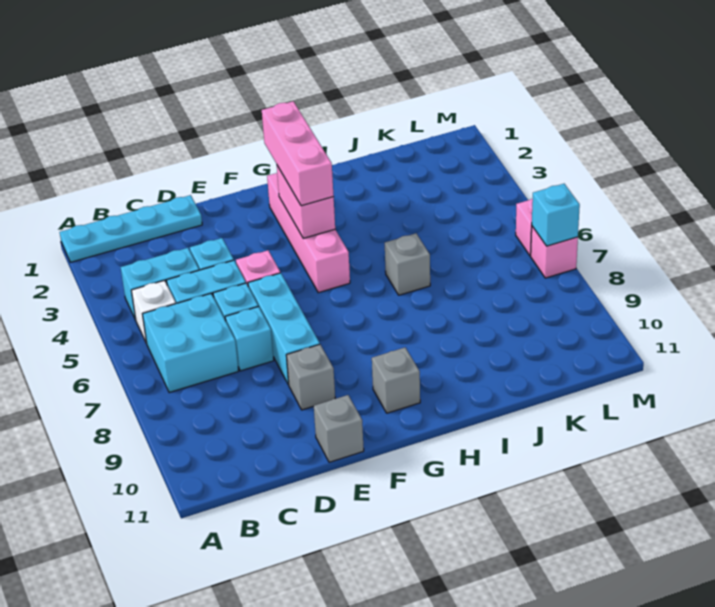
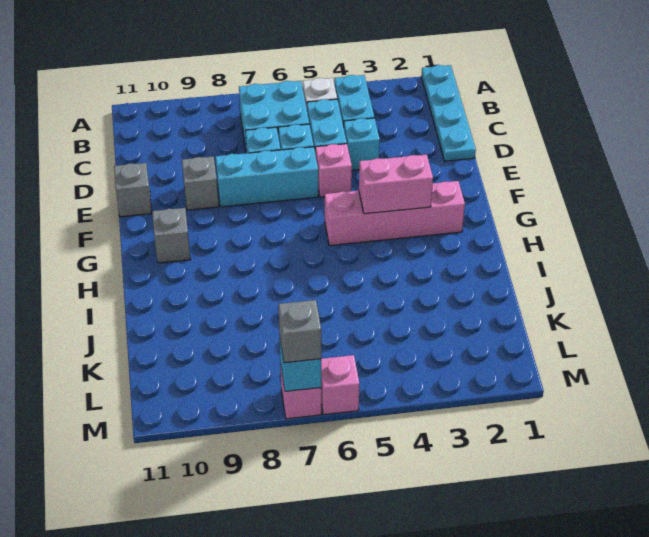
pink 1x3 brick [262,101,334,206] -> none
grey 1x1 brick [385,233,430,295] -> grey 1x1 brick moved to [278,300,321,363]

